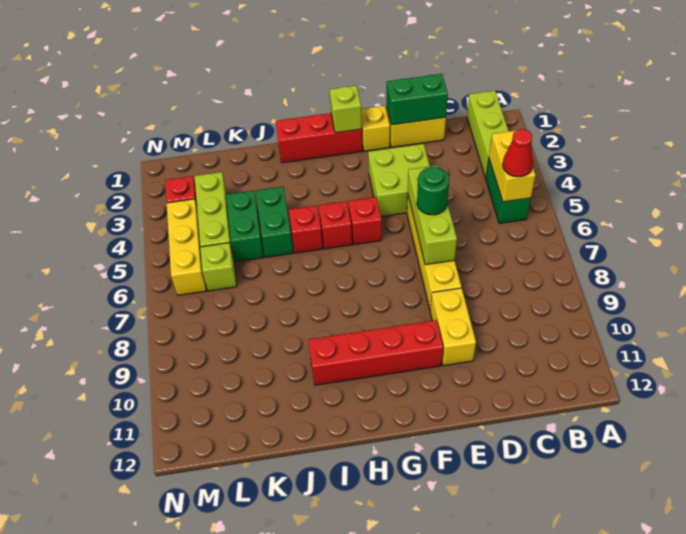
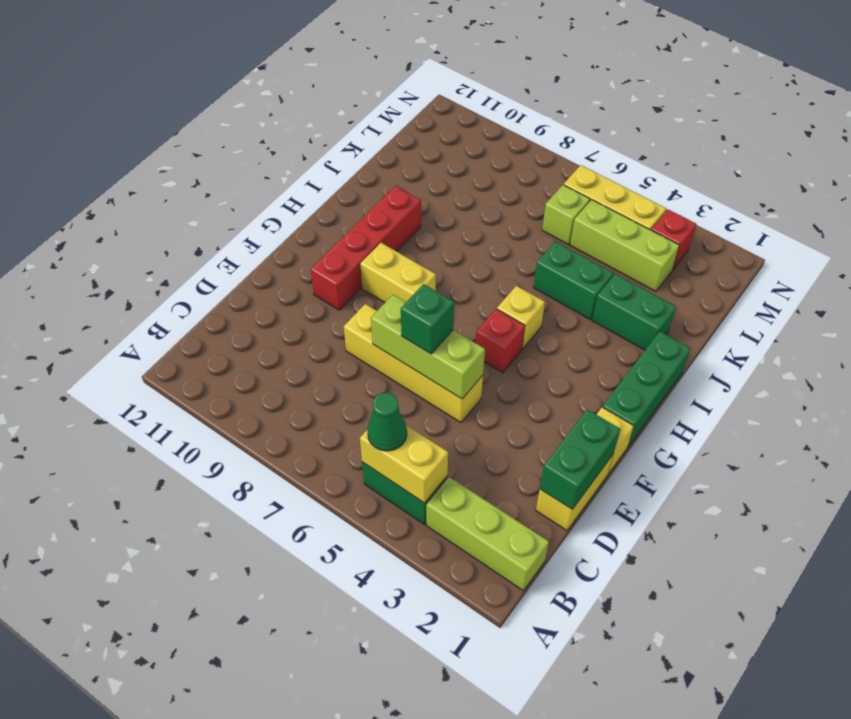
red 1x1 cone [503,129,533,177] -> green 1x1 cone [367,392,407,451]
lime 2x2 brick [368,144,430,216] -> none
green 1x1 round brick [417,167,449,215] -> green 1x1 brick [401,284,454,354]
yellow 1x2 brick [430,288,476,366] -> yellow 1x2 brick moved to [360,243,436,302]
red 1x3 brick [275,113,363,163] -> green 1x3 brick [603,331,691,447]
lime 1x1 brick [330,85,362,133] -> none
red 1x1 brick [319,201,352,249] -> yellow 1x1 brick [497,286,545,349]
red 1x1 brick [289,205,323,253] -> none
green 1x2 brick [226,191,264,262] -> green 1x2 brick moved to [592,274,676,350]

